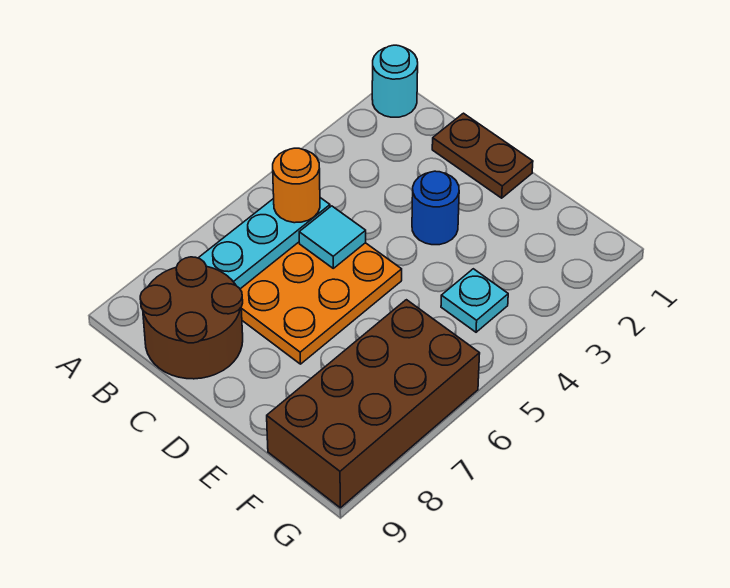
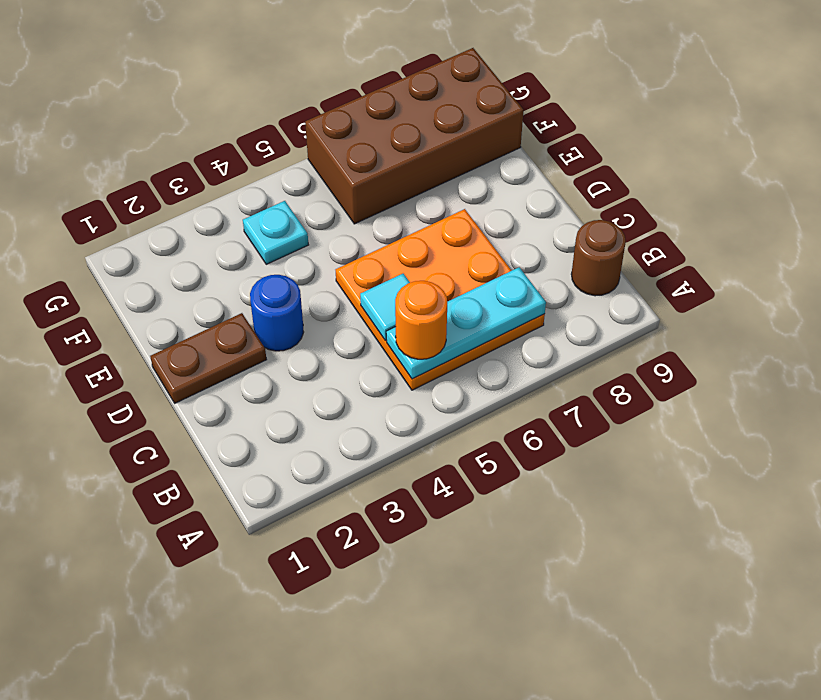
cyan 1x1 round brick [372,45,418,117] -> none
brown 2x2 round brick [140,257,243,379] -> brown 1x1 round brick [571,220,626,296]
brown 1x2 plate [432,113,533,198] -> brown 1x2 plate turned to [150,313,267,403]

